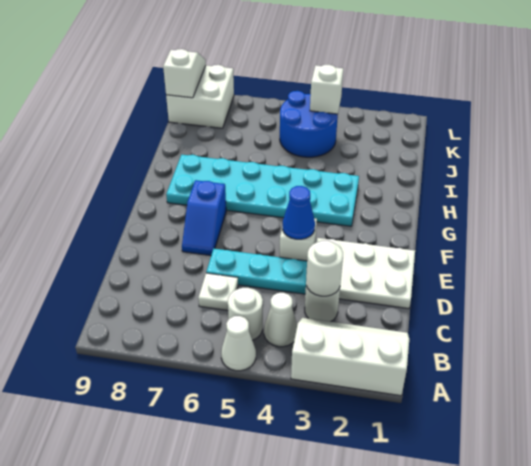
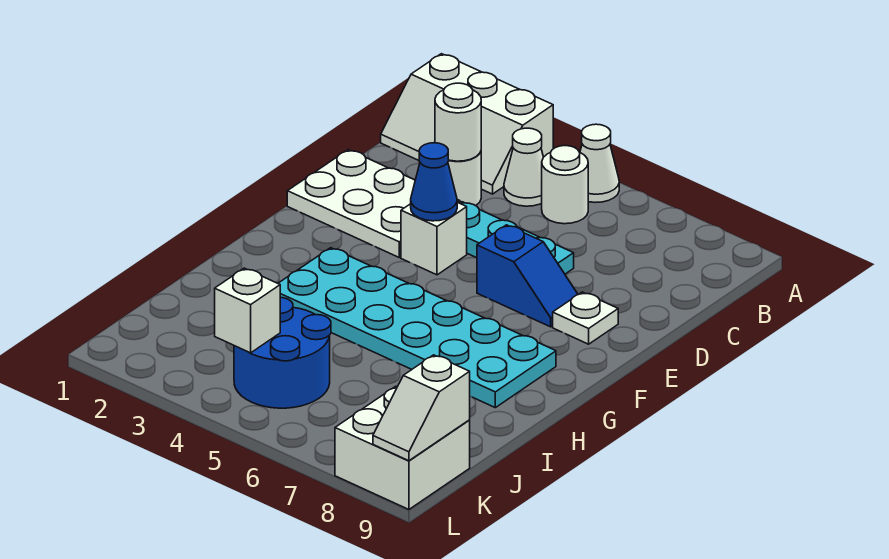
white 1x1 plate [198,273,238,310] -> white 1x1 plate moved to [553,292,618,344]
blue 1x2 slope [182,180,226,256] -> blue 1x2 slope turned to [477,225,578,327]

